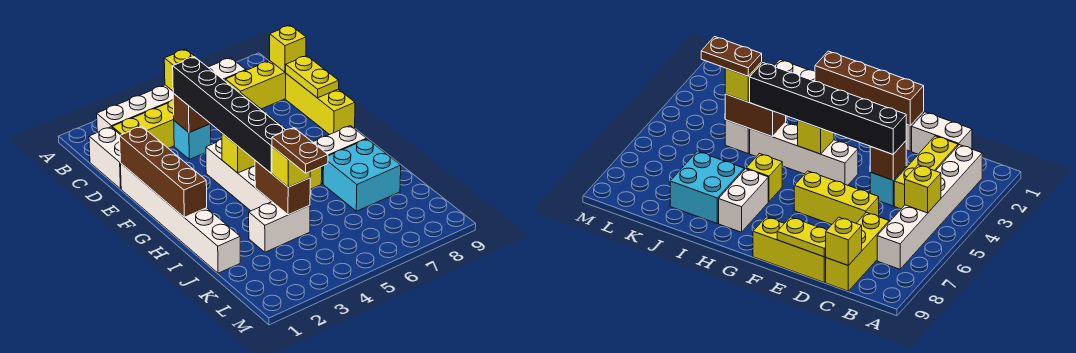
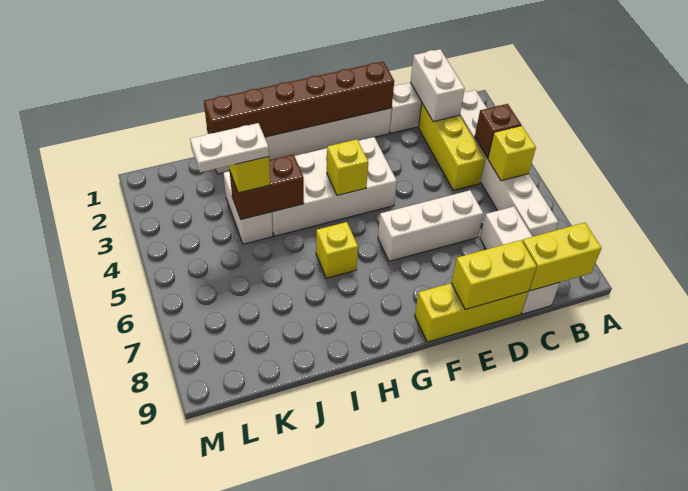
yellow 1x3 brick [225,61,286,109] -> white 1x3 brick [480,207,560,314]
yellow 1x1 brick [270,25,306,72] -> yellow 1x2 brick [522,223,602,291]
cyan 1x1 brick [174,121,211,159] -> none
brown 1x1 brick [173,93,210,133] -> brown 1x1 brick moved to [475,104,521,158]
black 1x6 brick [173,57,285,173] -> none
yellow 1x3 brick [794,171,879,224] -> white 1x3 brick [378,190,483,261]
yellow 1x2 plate [286,56,339,98] -> yellow 1x2 brick [451,240,537,309]
brown 1x4 brick [120,126,207,217] -> brown 1x6 brick [204,62,394,137]
white 1x4 brick [206,139,272,211] -> white 2x4 brick [272,137,397,236]
white 1x2 brick [313,126,367,184] -> white 1x2 brick moved to [410,49,465,122]
cyan 2x2 brick [323,139,401,211] -> none
brown 1x2 plate [272,128,328,173] -> white 1x2 plate [190,123,269,173]

